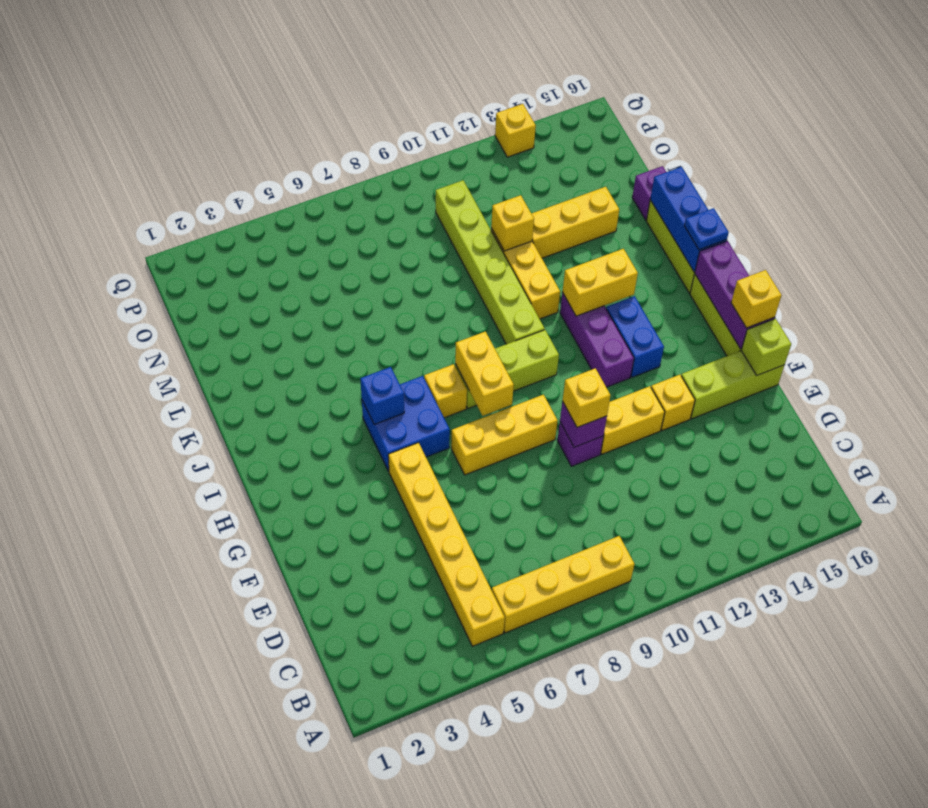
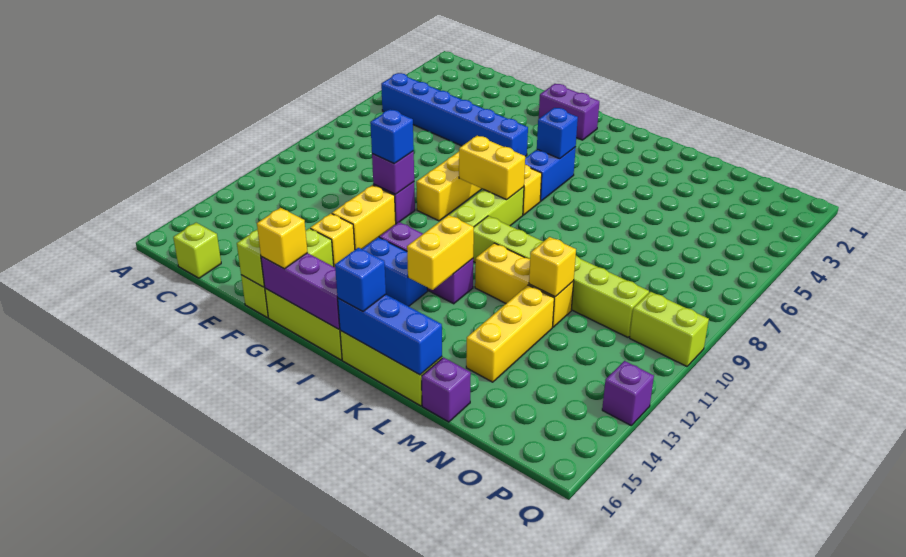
yellow 1x6 brick [388,443,505,646] -> blue 1x6 brick [381,73,528,156]
yellow 1x4 brick [492,536,635,633] -> none
none -> lime 1x1 brick [173,223,221,278]
yellow 1x1 brick [563,368,611,427] -> blue 1x1 brick [370,109,414,164]
none -> purple 1x2 brick [539,84,599,140]
blue 2x2 brick [362,376,450,471] -> blue 1x2 brick [525,147,576,201]
blue 1x1 plate [684,208,729,250] -> blue 1x1 brick [335,248,386,311]
none -> lime 1x2 brick [630,292,709,366]
yellow 1x1 brick [495,104,536,157] -> purple 1x1 brick [602,361,654,425]

